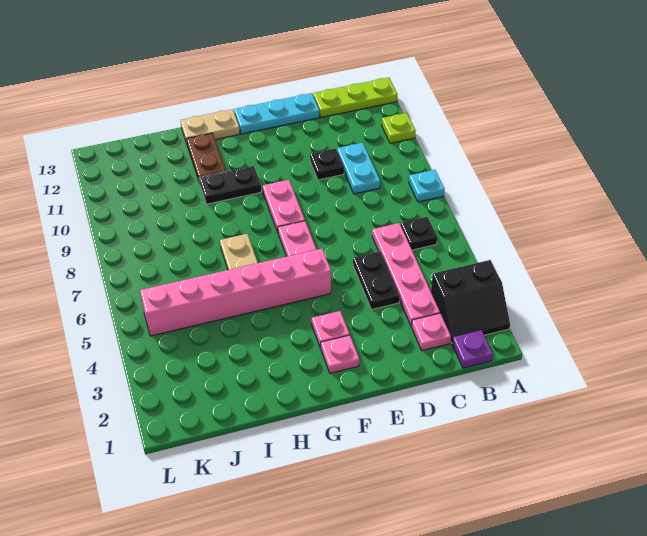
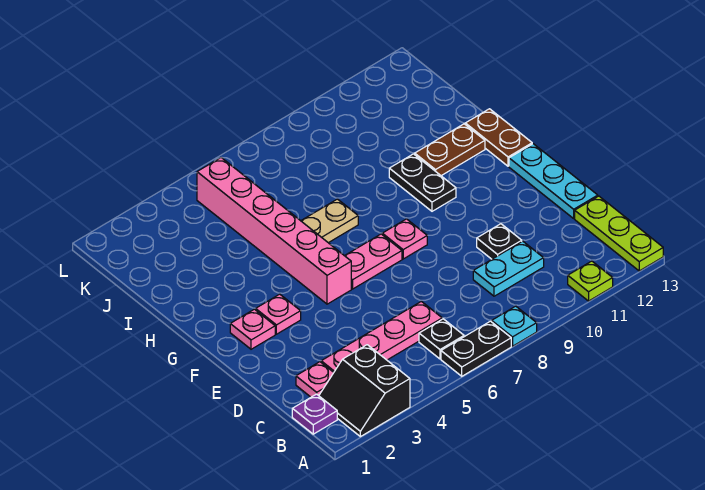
black 1x2 plate [353,251,400,310] -> black 1x2 plate moved to [441,321,511,376]
pink 1x2 plate [263,180,305,232] -> pink 1x1 plate [382,219,427,259]
tan 1x2 plate [180,109,240,144] -> brown 1x2 plate [465,109,532,166]

